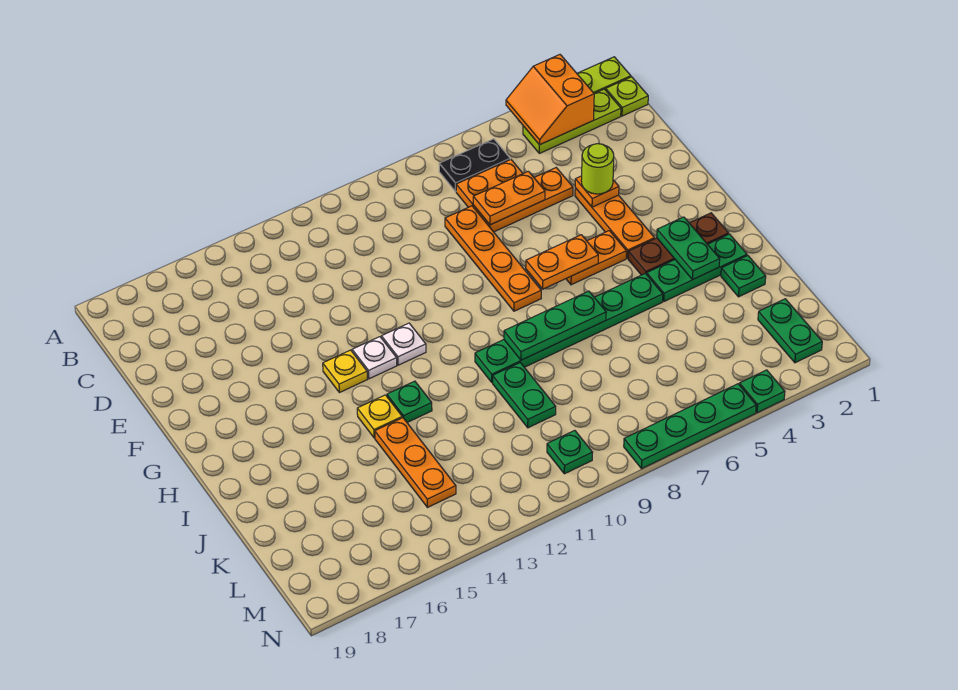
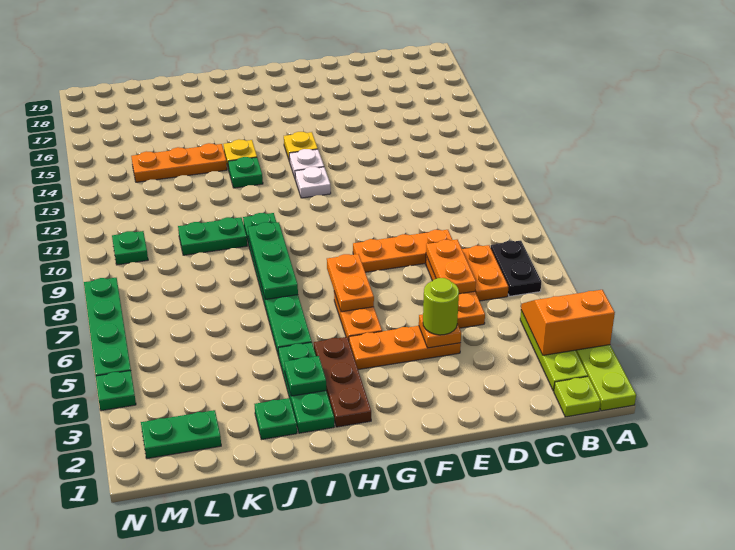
orange 1x4 plate [445,206,541,311] -> orange 1x3 plate [353,230,452,272]
green 1x2 plate [657,217,720,280] -> green 1x1 plate [284,356,326,396]

